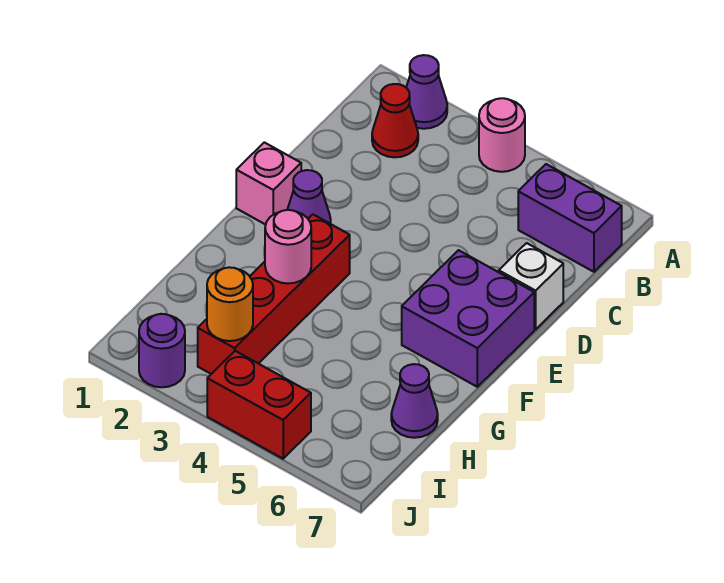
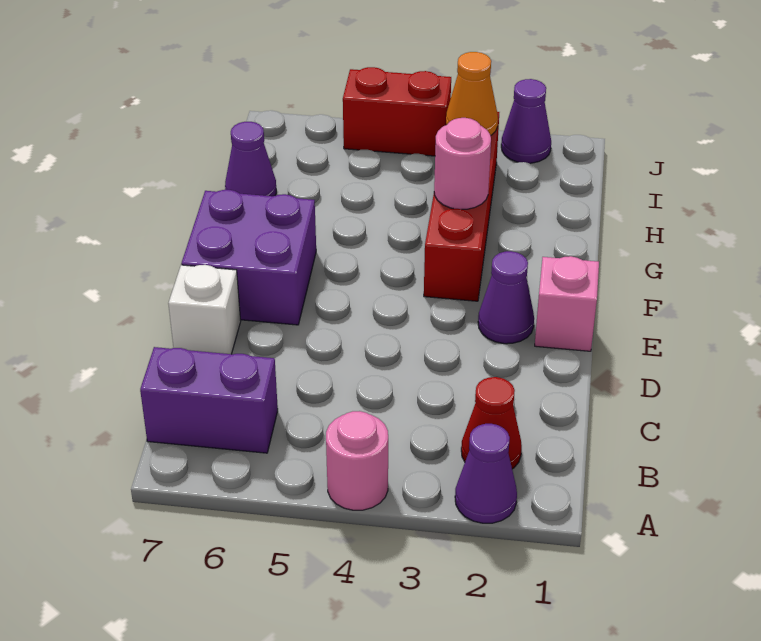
orange 1x1 round brick [207,267,253,341] -> orange 1x1 cone [446,52,498,135]
purple 1x1 round brick [139,314,185,387] -> purple 1x1 cone [501,79,551,163]

